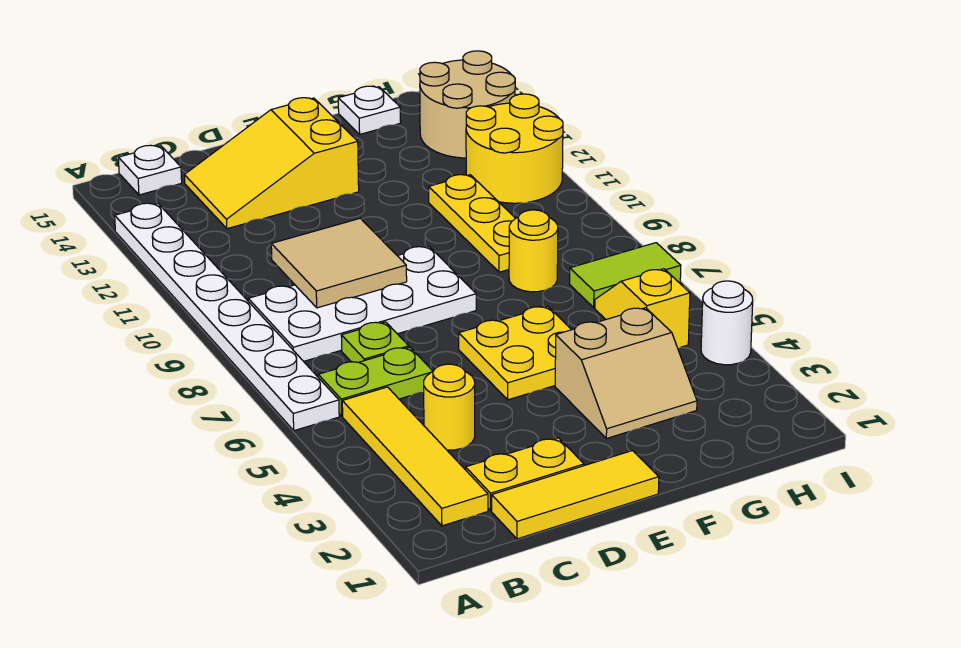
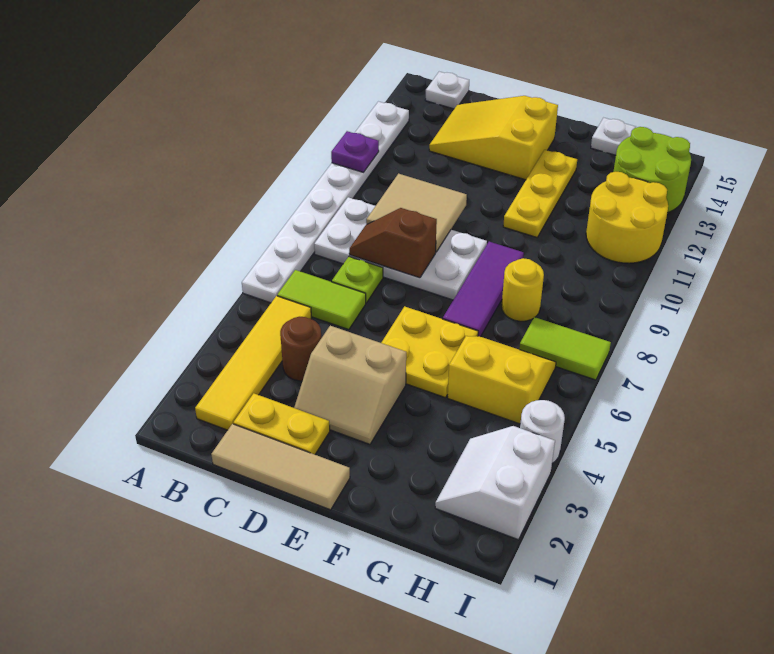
none -> purple 1x1 plate [331,131,379,172]
lime 1x2 plate [318,347,433,416] -> lime 1x2 tile [277,270,366,330]
yellow 1x3 tile [492,451,659,539] -> tan 1x3 tile [211,424,350,510]
yellow 1x1 round brick [424,364,475,450] -> brown 1x1 round brick [280,317,321,381]
none -> brown 1x2 slope [349,208,437,278]
tan 2x2 slope [555,308,697,439] -> tan 2x2 slope moved to [294,326,406,444]
none -> purple 1x3 tile [443,242,524,337]
yellow 1x3 plate [429,175,516,272] -> yellow 1x3 plate moved to [503,150,577,237]
none -> white 2x2 slope [435,426,555,540]
yellow 1x2 slope [595,269,690,348] -> yellow 2x2 slope [448,336,556,424]
tan 2x2 round brick [420,51,515,158] -> lime 2x2 round brick [613,127,691,213]

